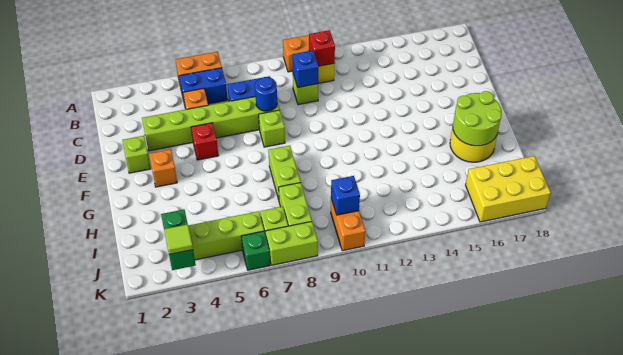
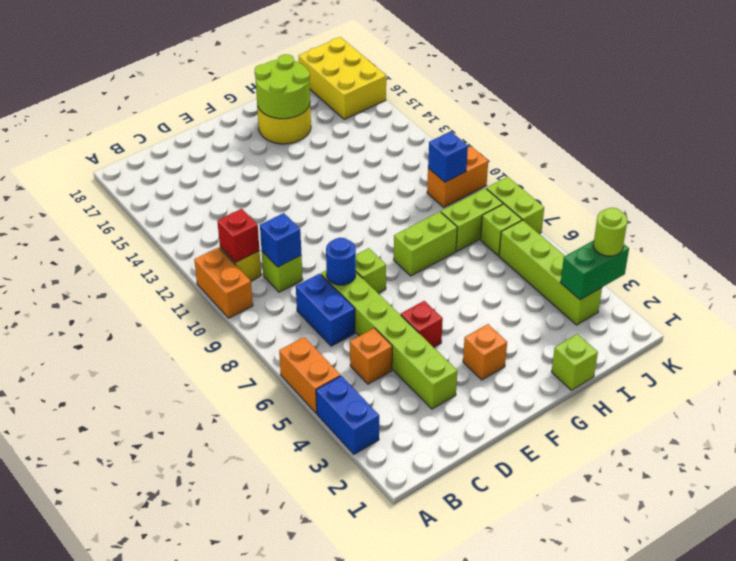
blue 1x2 brick [179,68,228,104] -> blue 1x2 brick moved to [316,376,379,454]
lime 1x1 brick [122,136,151,173] -> lime 1x1 brick moved to [552,334,598,390]
lime 1x1 tile [164,224,193,255] -> lime 1x1 round brick [593,208,627,256]
green 1x1 brick [241,231,270,270] -> none

